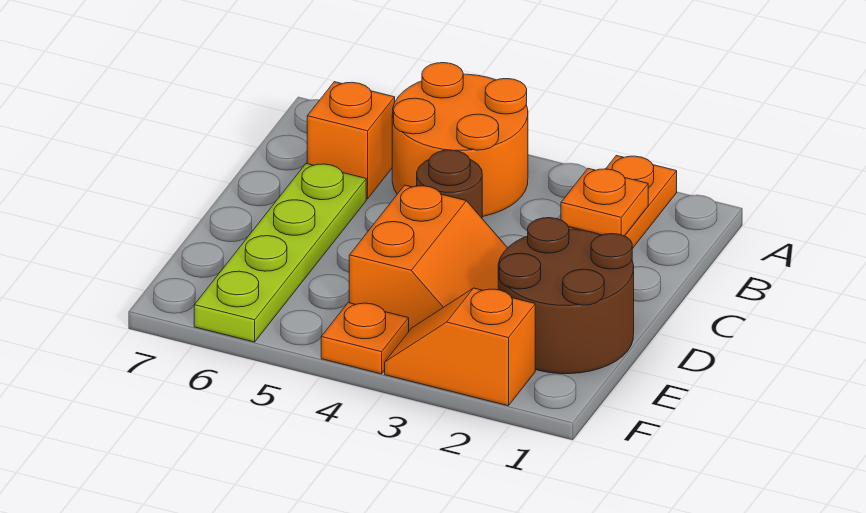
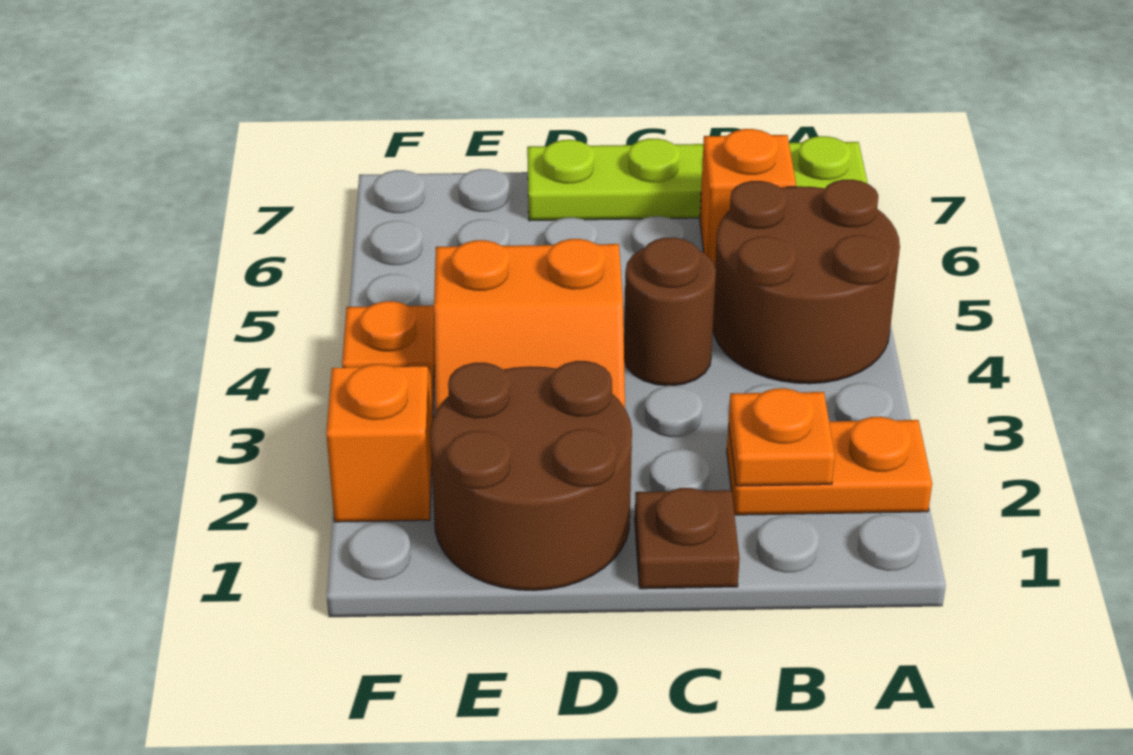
orange 2x2 round brick [392,63,528,216] -> brown 2x2 round brick [713,180,900,384]
none -> brown 1x1 plate [635,488,740,589]
lime 1x4 plate [194,164,366,342] -> lime 1x4 plate moved to [527,136,868,221]

